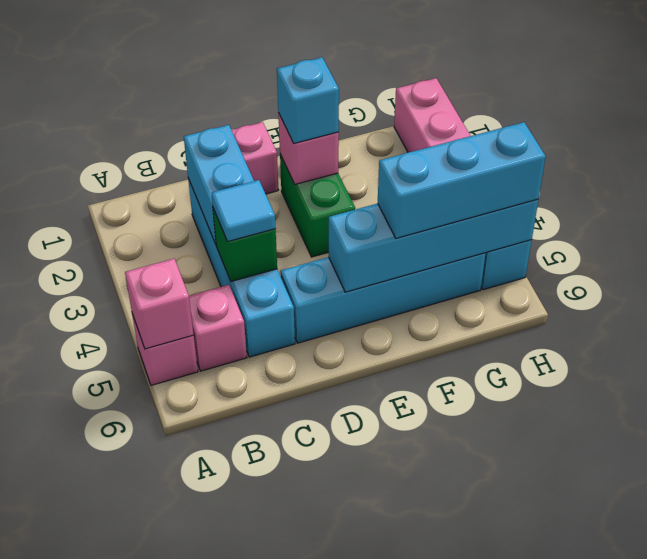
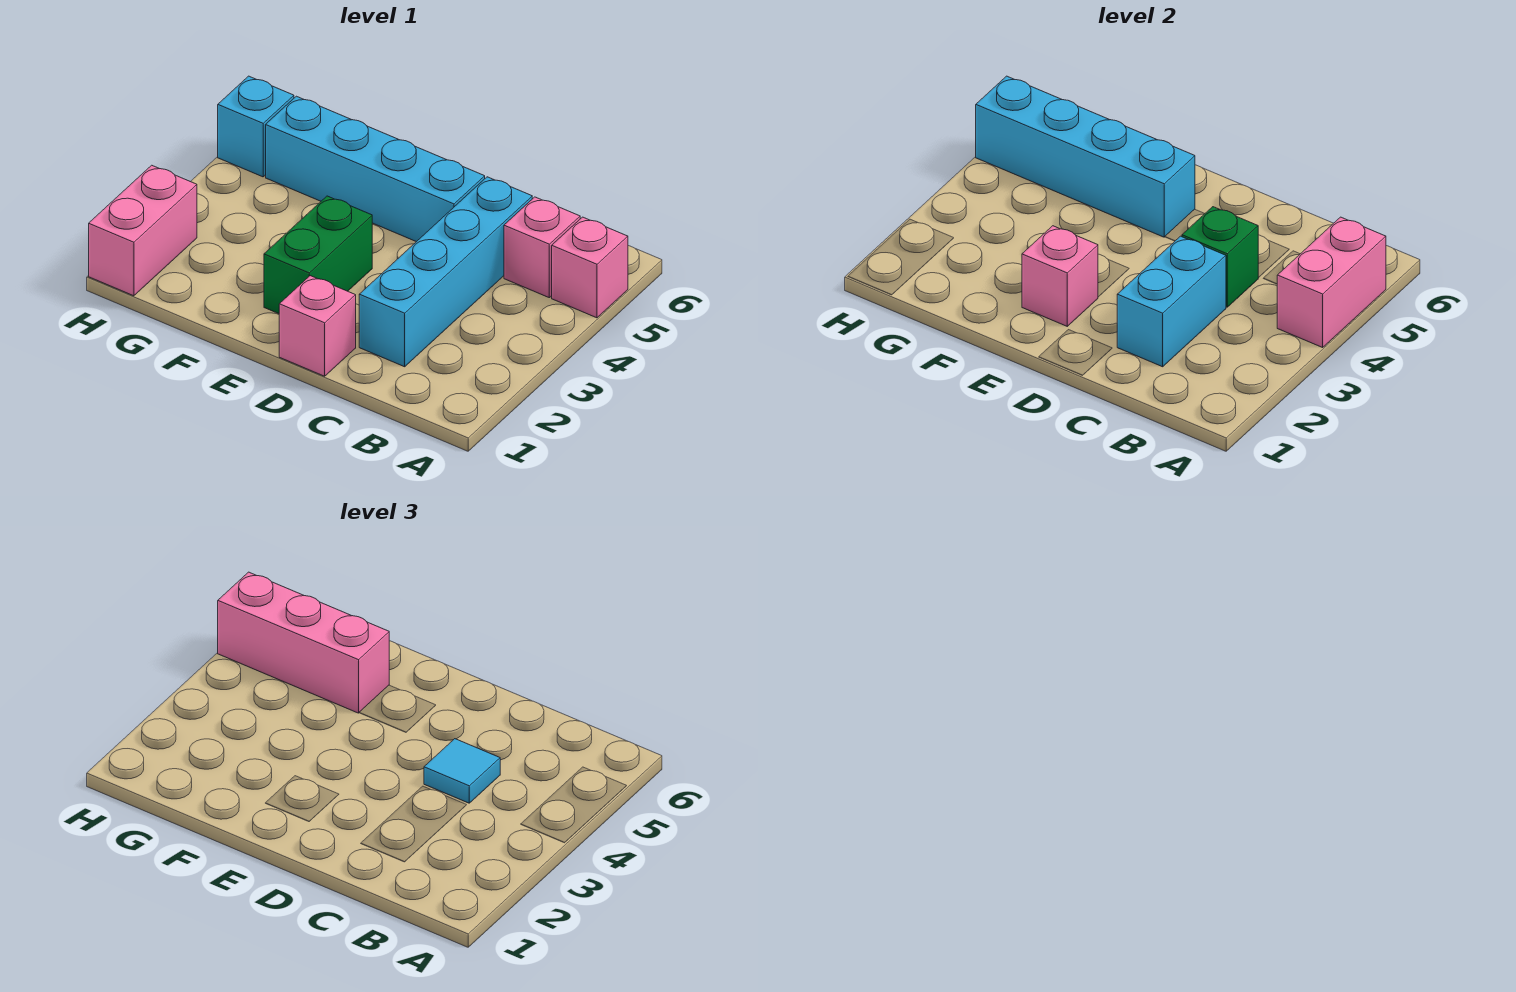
pink 1x1 brick [125,259,194,349] -> pink 1x2 brick [1277,217,1386,347]
cyan 1x1 brick [277,57,339,143] -> none
cyan 1x3 brick [378,122,546,238] -> pink 1x3 brick [218,572,389,713]

